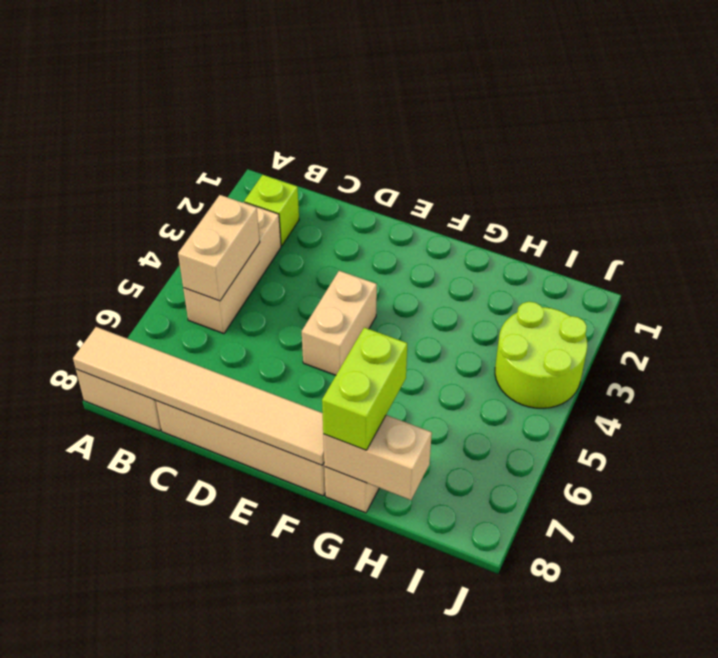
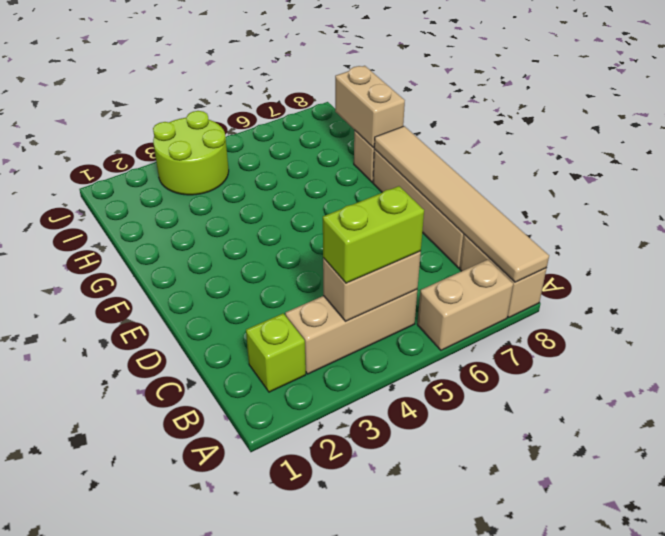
tan 1x2 brick [302,271,377,375] -> tan 1x2 brick moved to [417,260,513,350]
lime 1x2 brick [322,328,407,450] -> lime 1x2 brick moved to [323,186,424,283]

